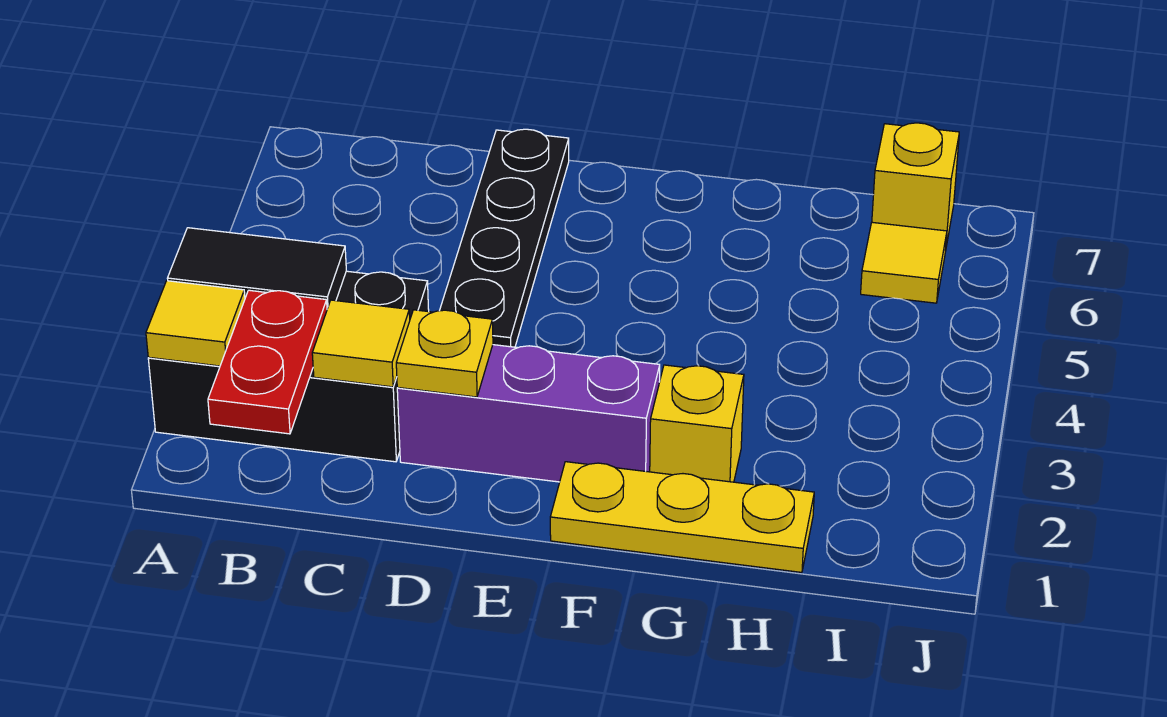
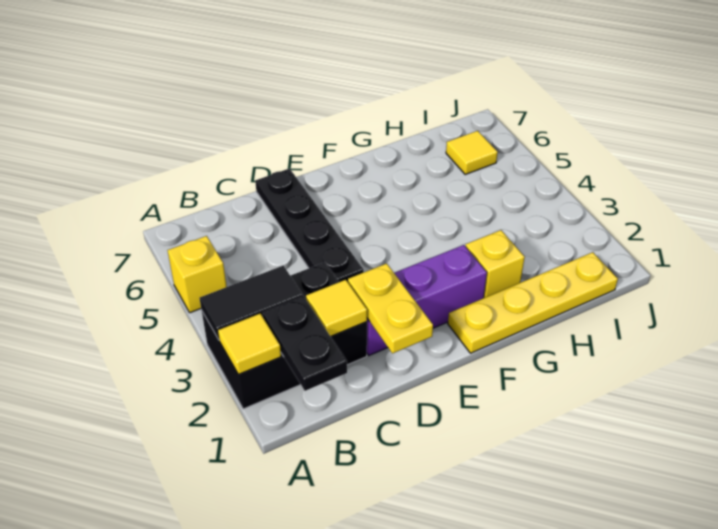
red 1x2 plate [208,290,327,434] -> black 1x2 plate [263,296,347,391]
yellow 1x1 plate [396,310,493,397] -> yellow 1x2 plate [348,263,433,353]
yellow 1x3 plate [550,462,814,572] -> yellow 1x4 plate [448,252,618,353]
yellow 1x1 brick [872,123,959,252] -> yellow 1x1 brick moved to [167,236,227,313]

